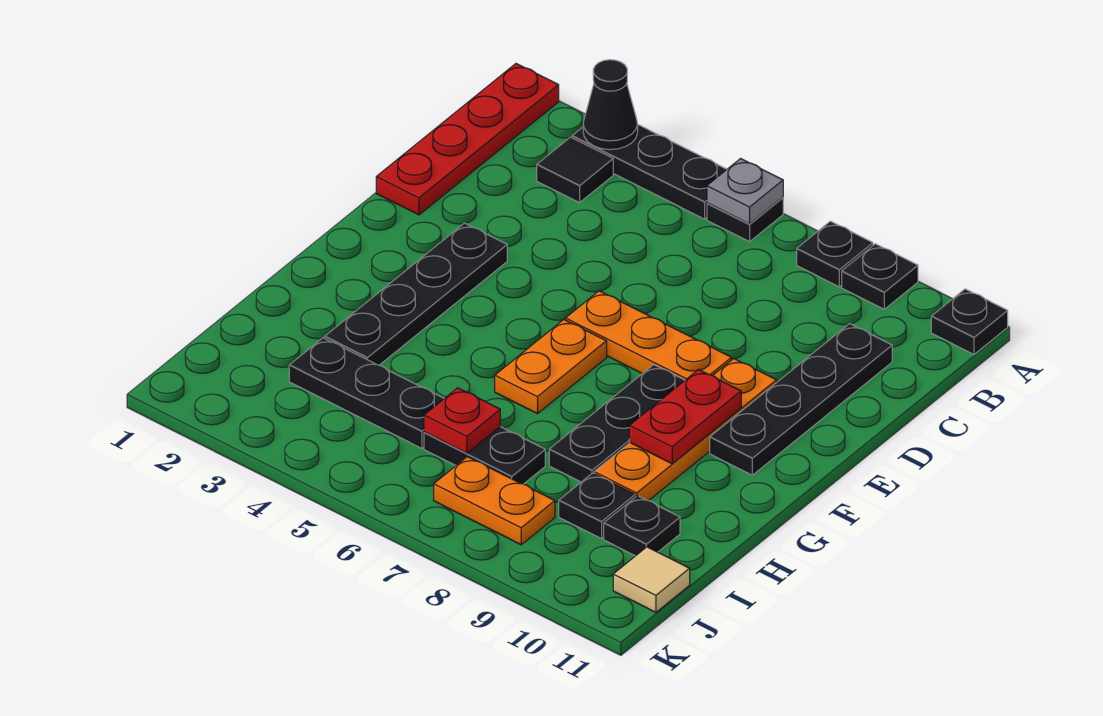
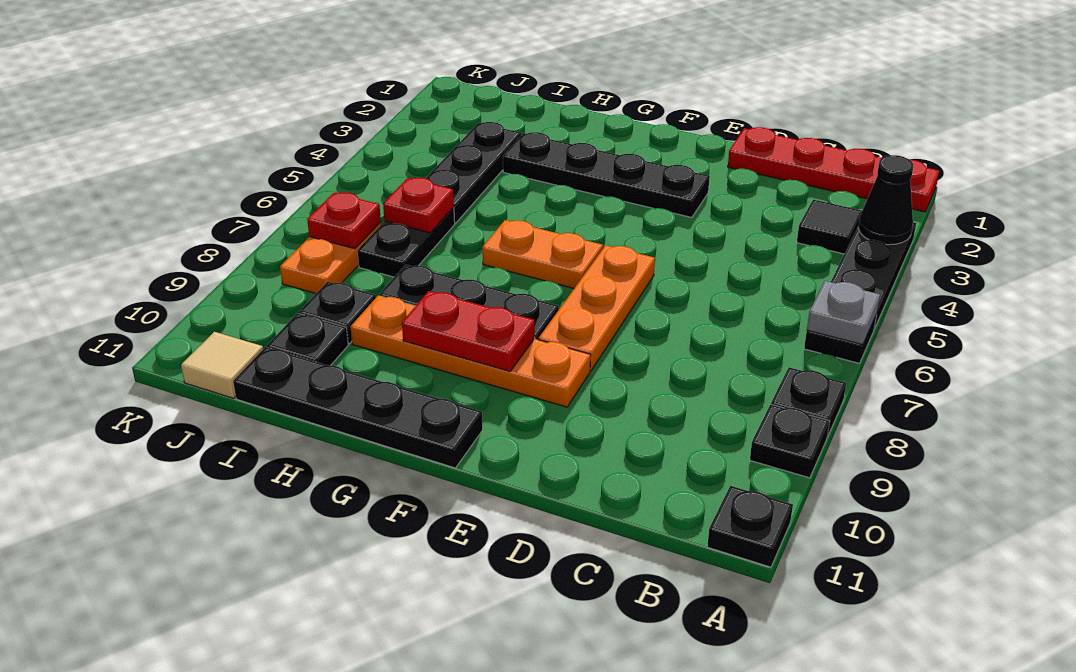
black 1x4 plate [710,324,892,475] -> black 1x4 plate moved to [233,347,483,468]
none -> red 1x1 plate [307,193,381,249]

